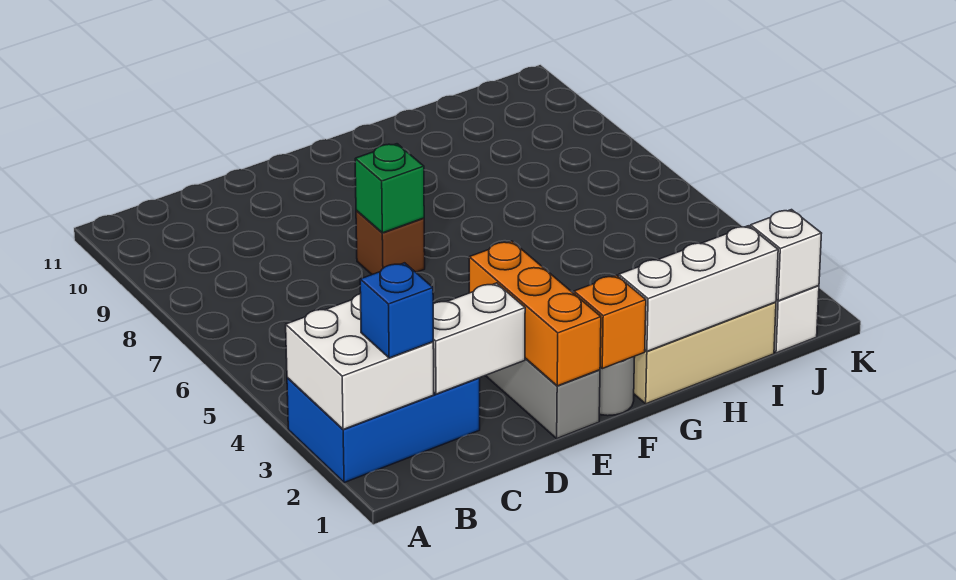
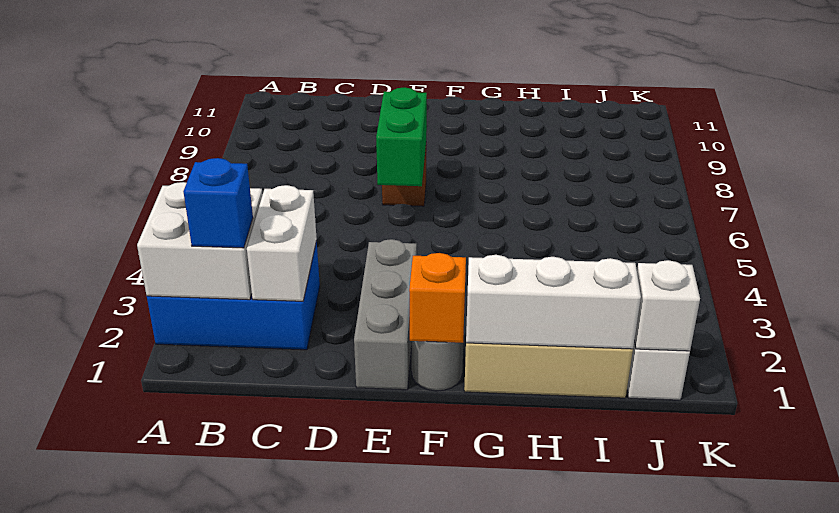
white 1x2 brick [433,283,525,394] -> white 1x2 brick turned to [247,185,317,301]
orange 1x3 brick [469,241,601,386] -> none
green 1x1 brick [355,144,424,233] -> green 1x2 brick [376,87,427,186]

